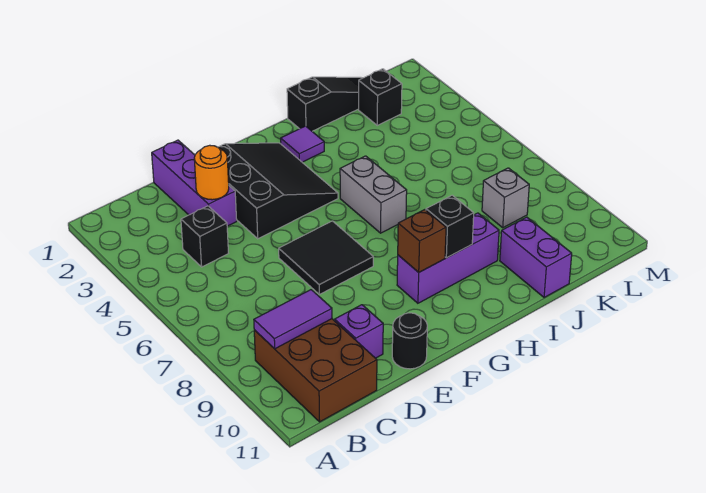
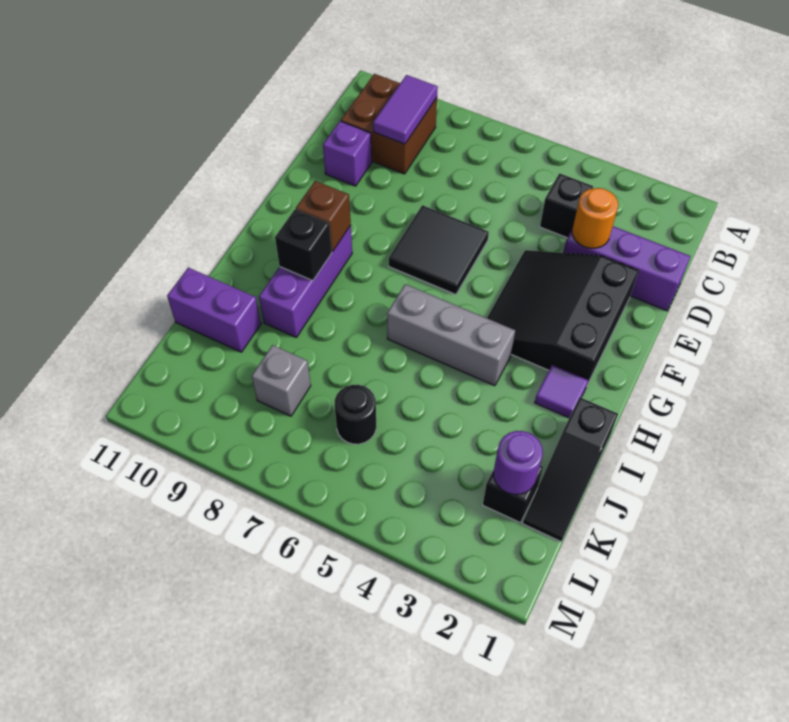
brown 2x3 brick [254,319,377,422] -> brown 2x2 brick [341,74,437,174]
black 3x3 slope [218,143,338,239] -> black 3x3 slope turned to [487,250,639,385]
black 1x1 round brick [392,313,427,369] -> black 1x1 round brick moved to [334,385,376,444]
grey 1x2 brick [340,156,407,233] -> grey 1x3 brick [387,284,515,386]
none -> purple 1x1 round brick [494,431,543,494]

